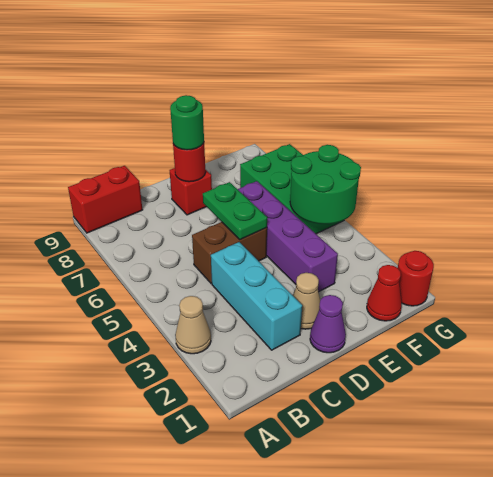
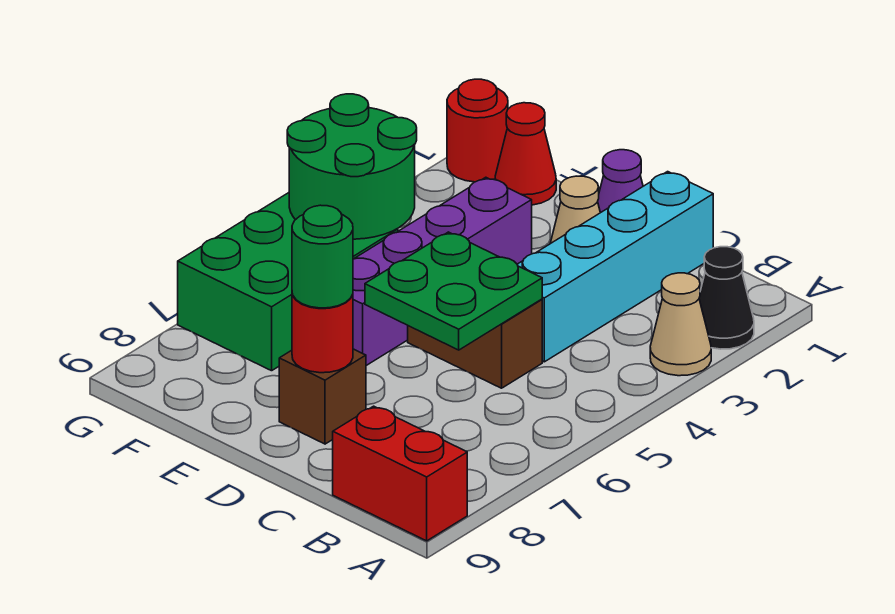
none -> black 1x1 cone [699,247,754,349]
cyan 1x3 brick [211,242,302,350] -> cyan 1x4 brick [517,172,713,362]
green 1x2 plate [203,182,267,240] -> green 2x2 plate [365,232,542,350]
red 1x1 brick [169,168,212,215] -> brown 1x1 brick [279,349,366,444]

